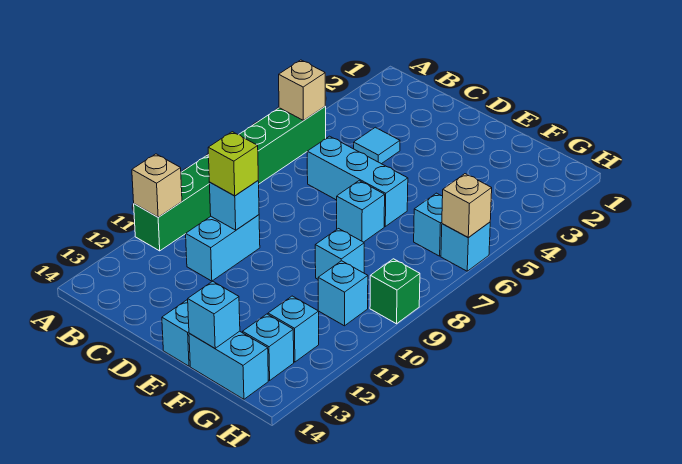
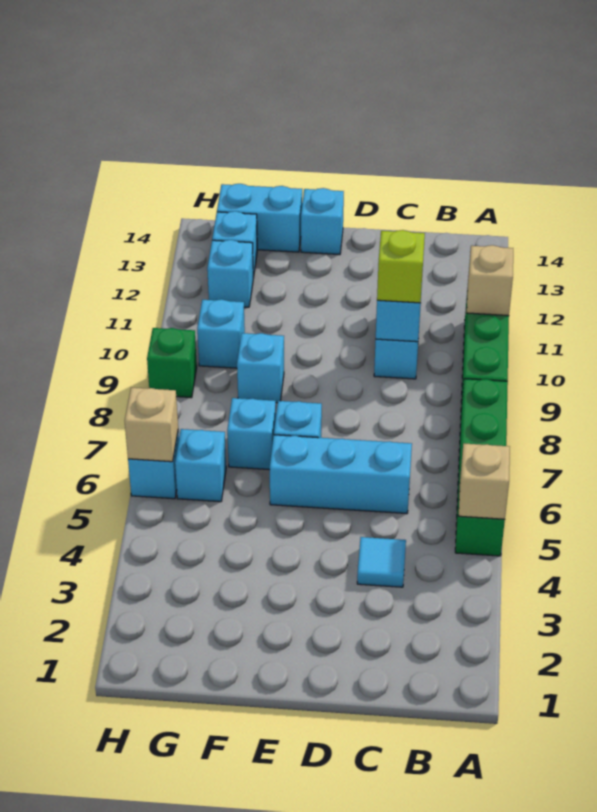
cyan 1x1 brick [188,281,240,348] -> cyan 1x1 brick moved to [227,398,276,470]

